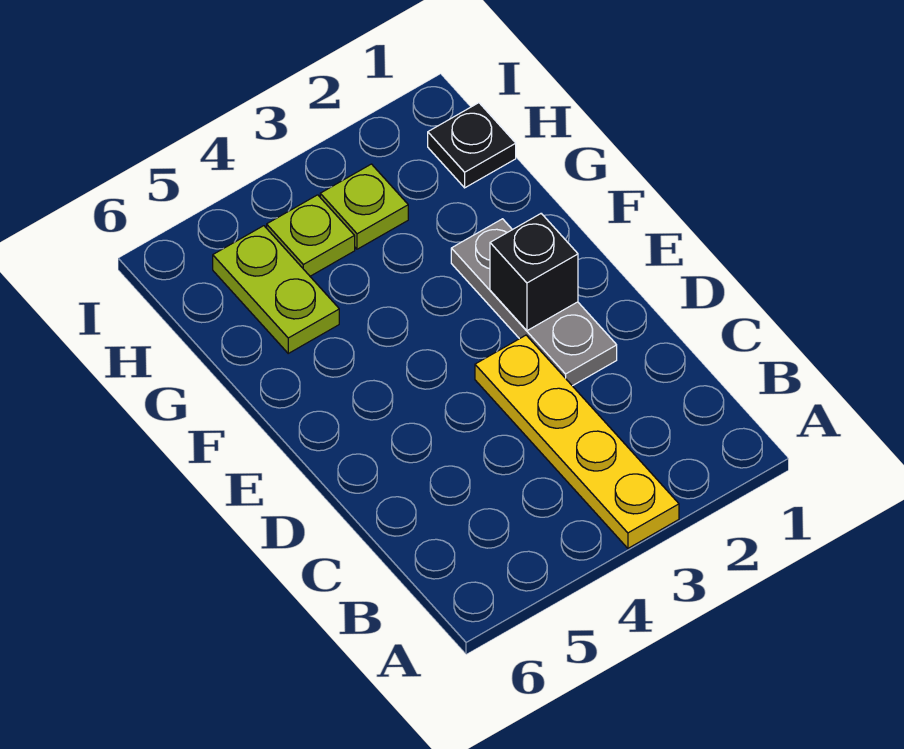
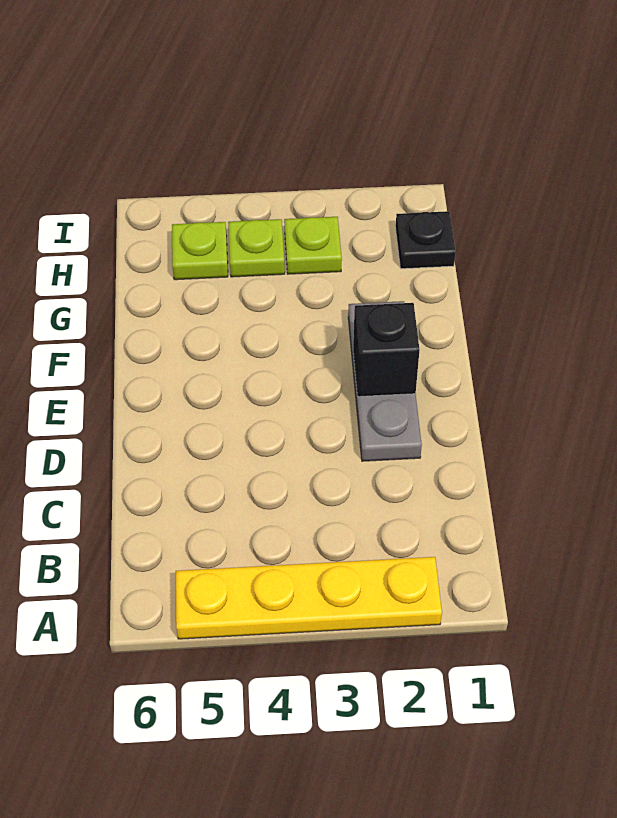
yellow 1x4 plate [475,335,679,548] -> yellow 1x4 plate turned to [176,557,442,639]
lime 1x2 plate [213,226,339,353] -> lime 1x1 plate [172,222,228,280]

